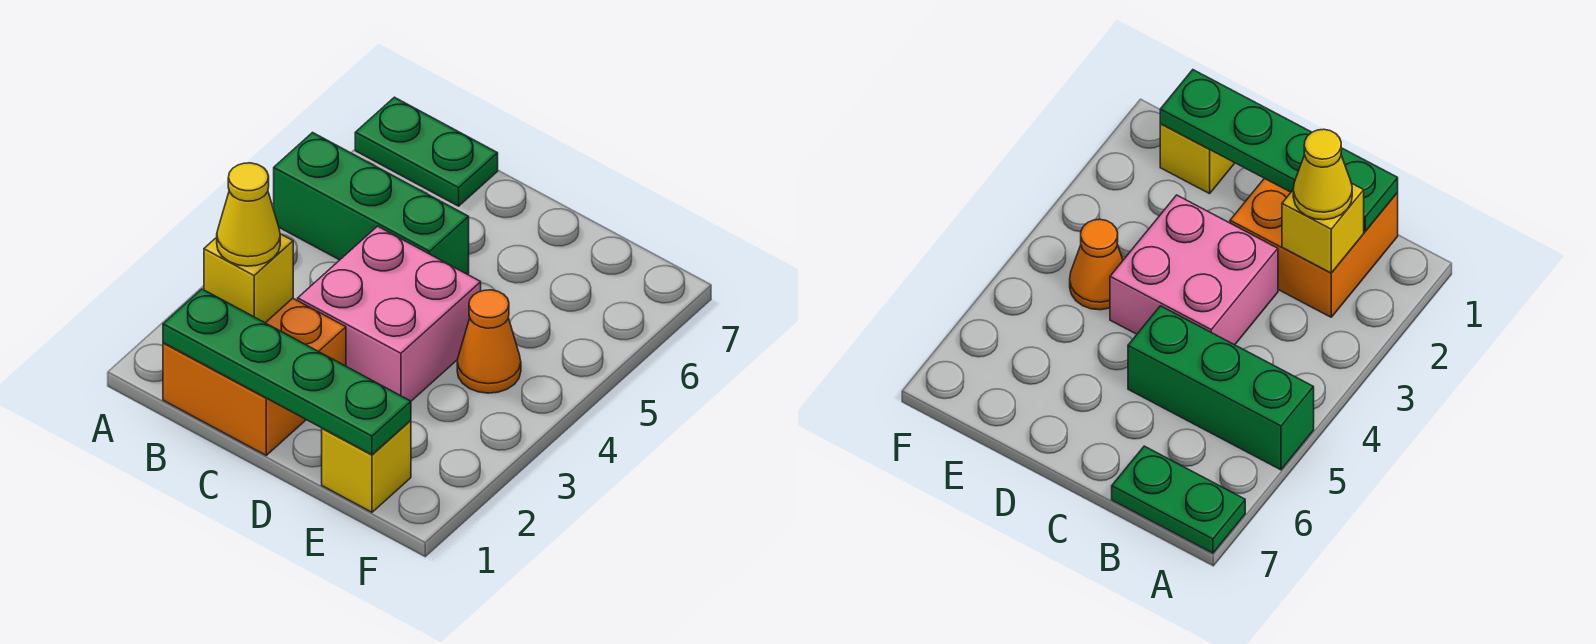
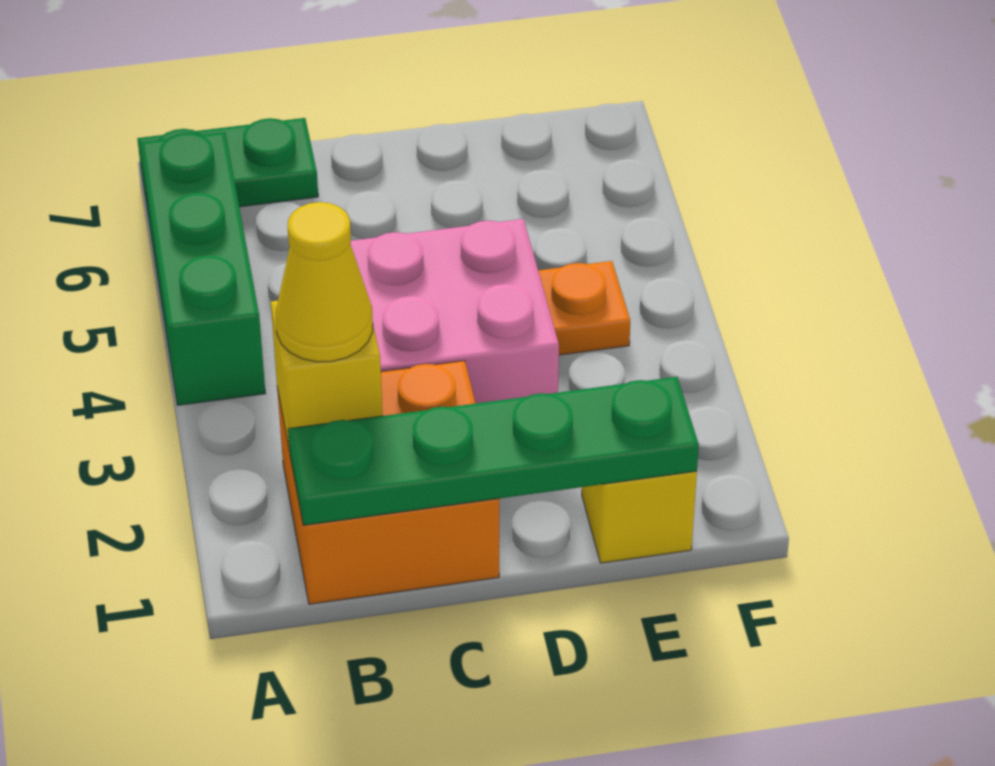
green 1x3 brick [274,133,469,275] -> green 1x3 brick turned to [140,132,266,405]
orange 1x1 cone [457,290,521,393] -> orange 1x1 plate [538,261,630,355]

